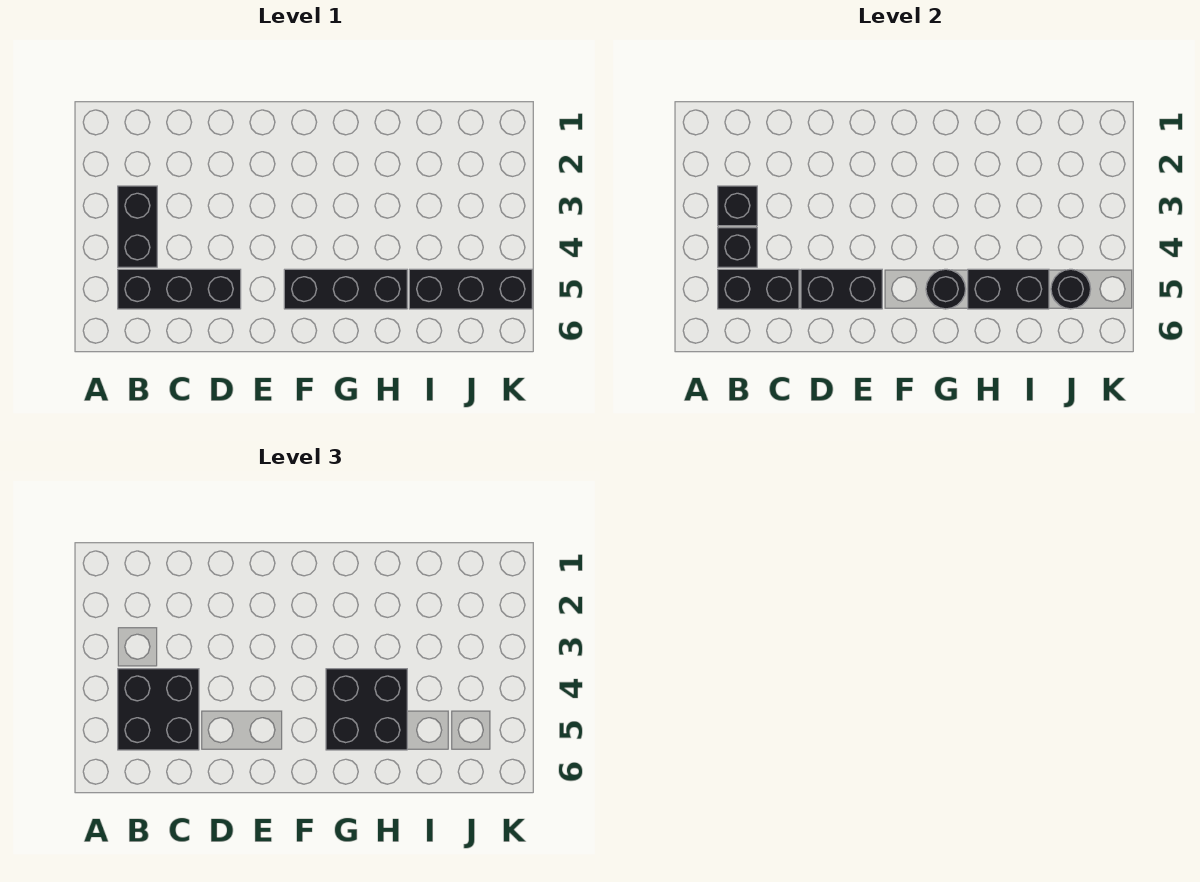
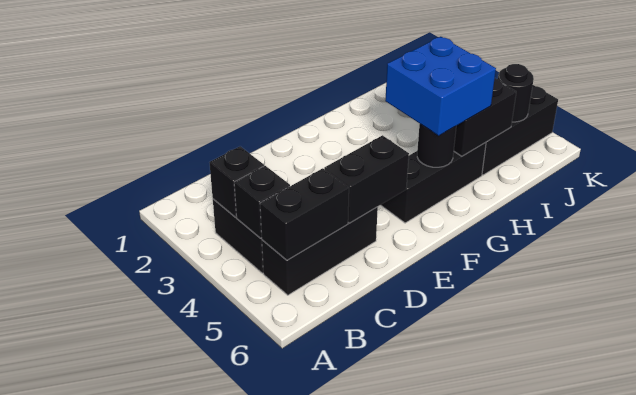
black 2x2 brick [118,669,199,750] -> none
black 2x2 brick [326,669,407,750] -> blue 2x2 brick [385,37,496,136]

